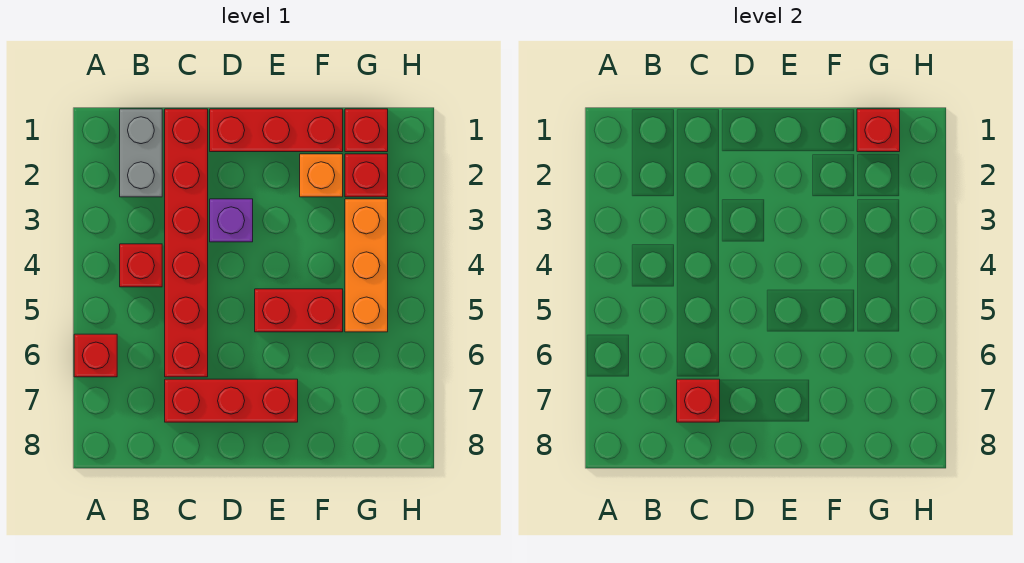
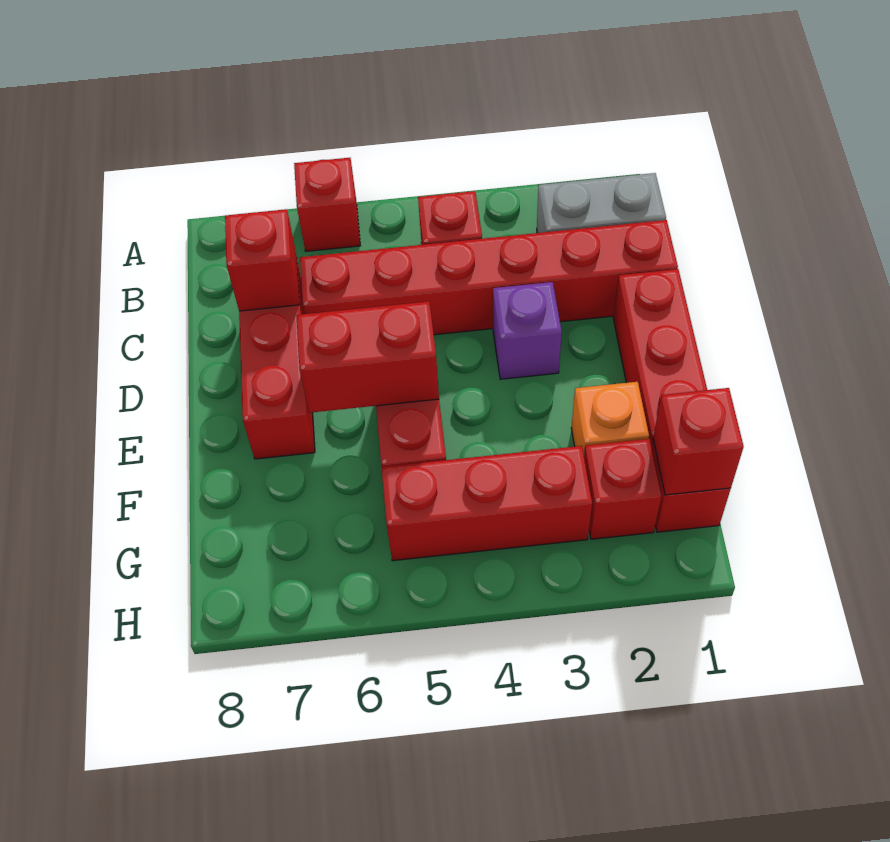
none -> red 1x2 brick [296,301,439,413]
orange 1x3 brick [345,199,388,332] -> red 1x3 brick [381,446,592,561]

